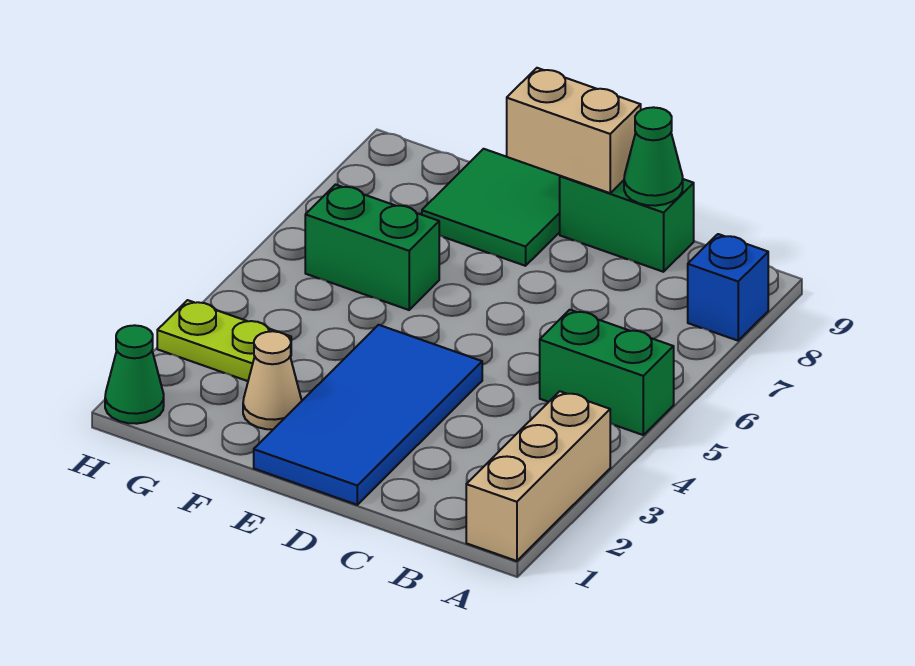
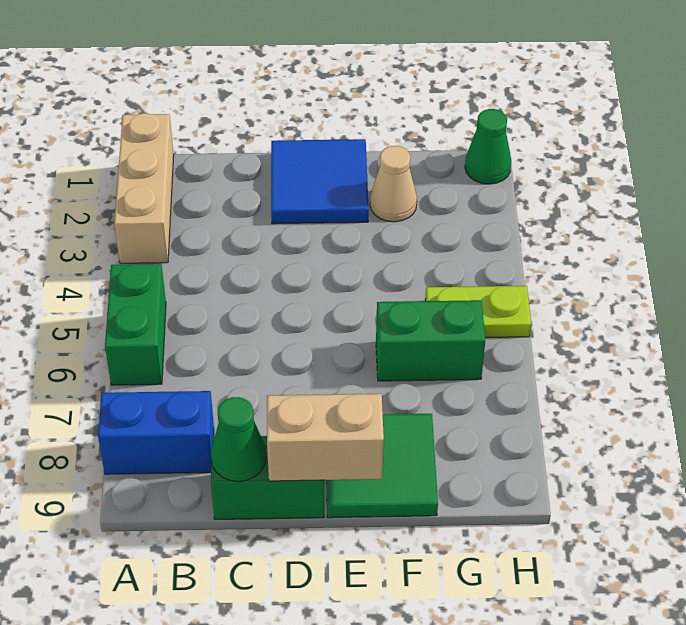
green 1x2 brick [540,310,674,435] -> green 1x2 brick turned to [105,264,166,385]
blue 1x1 brick [688,234,768,341] -> blue 1x2 brick [98,391,214,474]
blue 2x4 tile [254,325,482,505] -> blue 2x2 tile [271,139,369,224]
lime 1x2 plate [157,300,291,381] -> lime 1x2 plate moved to [425,286,531,338]

